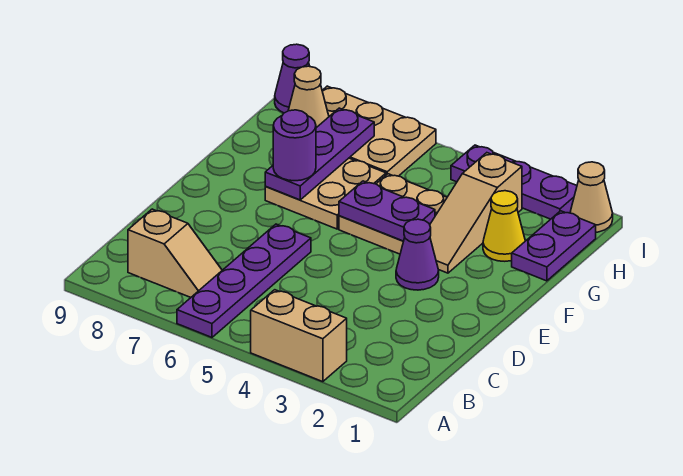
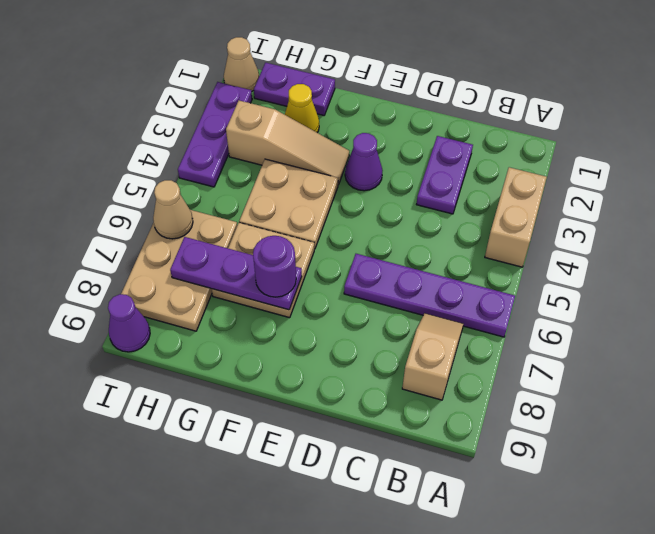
purple 1x2 plate [339,181,435,241] -> purple 1x2 plate moved to [416,136,473,214]
tan 1x1 cone [288,66,329,128] -> tan 1x1 cone moved to [153,180,193,239]

